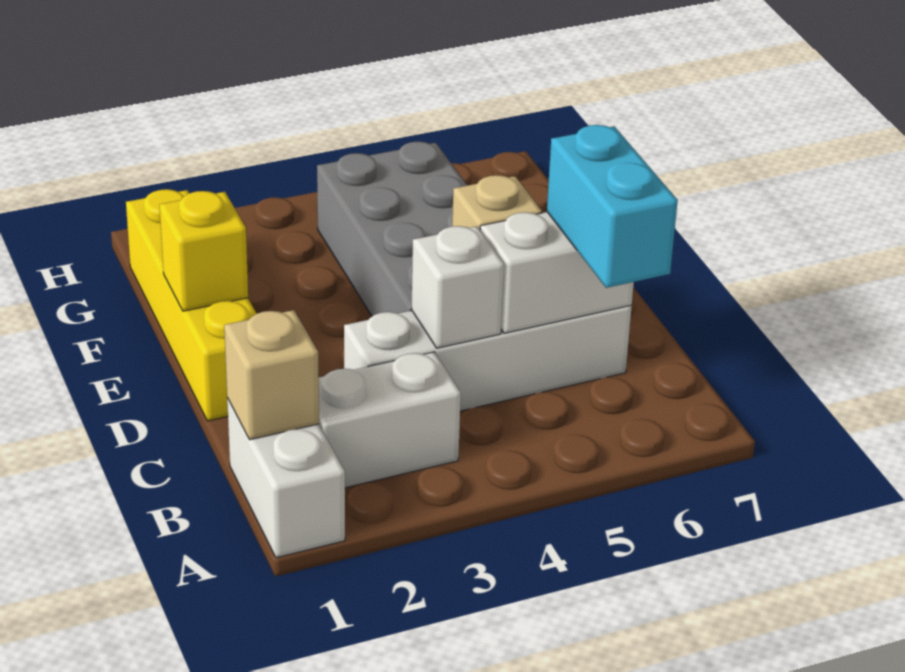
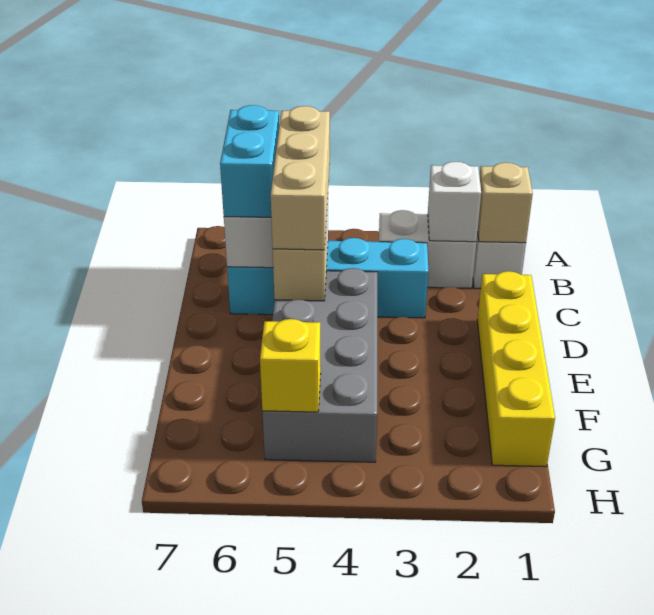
none -> tan 1x3 brick [271,106,330,250]
white 1x4 brick [344,306,632,411] -> cyan 1x4 brick [227,238,428,318]
white 1x1 brick [411,226,504,348] -> white 1x1 brick moved to [428,162,481,242]
yellow 1x1 brick [159,191,248,311] -> yellow 1x1 brick moved to [260,319,321,412]

